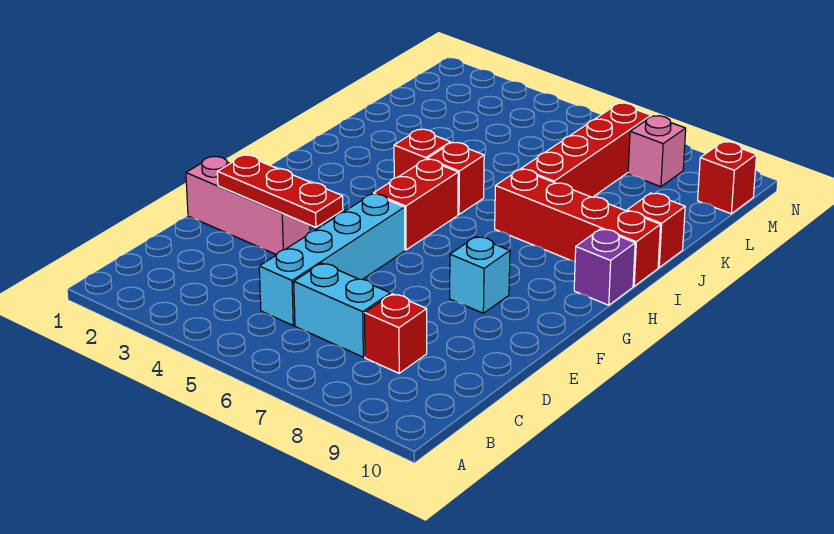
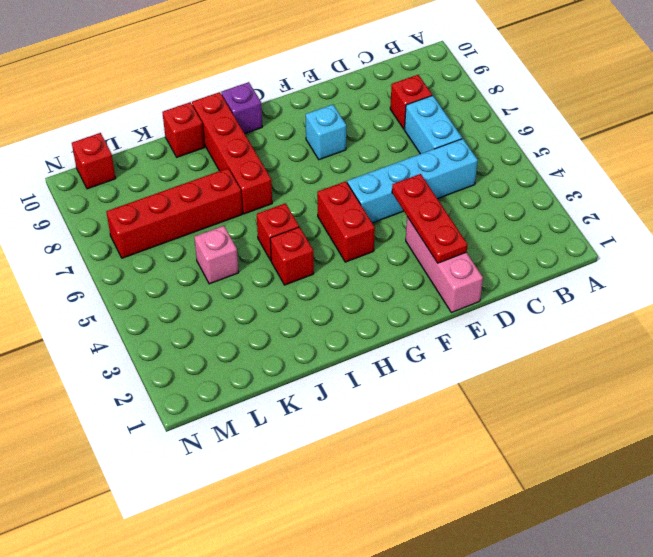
red 1x2 brick [374,159,458,250] -> red 1x2 brick turned to [317,181,375,262]
pink 1x1 brick [628,116,686,187] -> pink 1x1 brick moved to [194,226,239,284]

